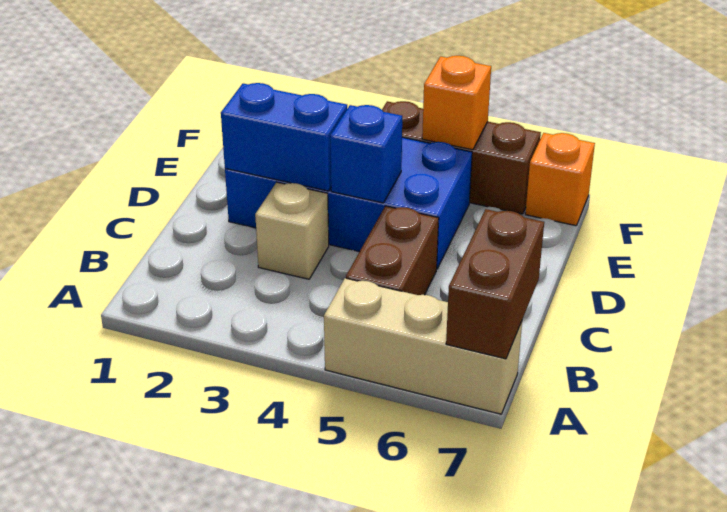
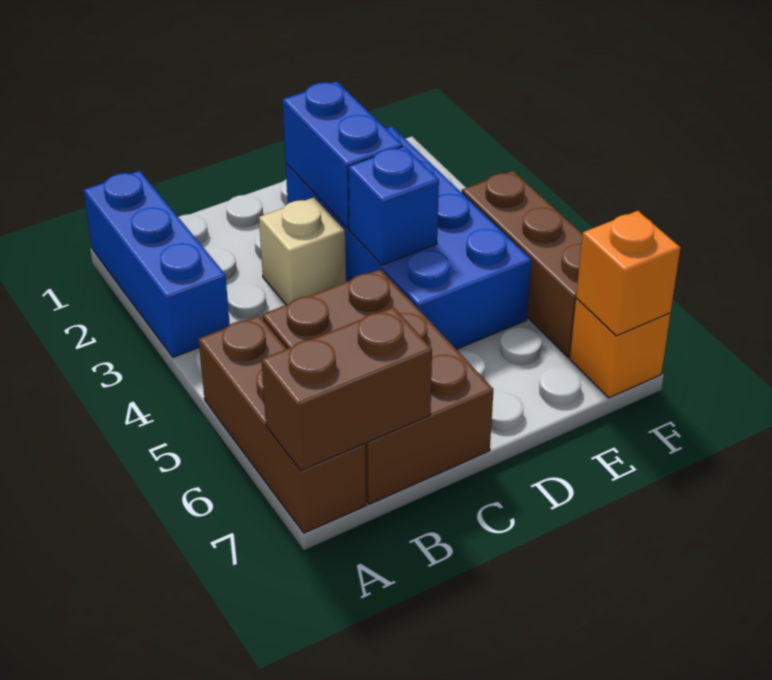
none -> blue 1x3 brick [83,171,230,357]
tan 1x3 brick [324,278,522,414] -> brown 1x3 brick [198,316,366,533]
brown 1x2 brick [346,206,439,295] -> brown 2x3 brick [262,269,493,504]
orange 1x1 brick [422,56,491,150] -> orange 1x1 brick moved to [576,211,680,336]

